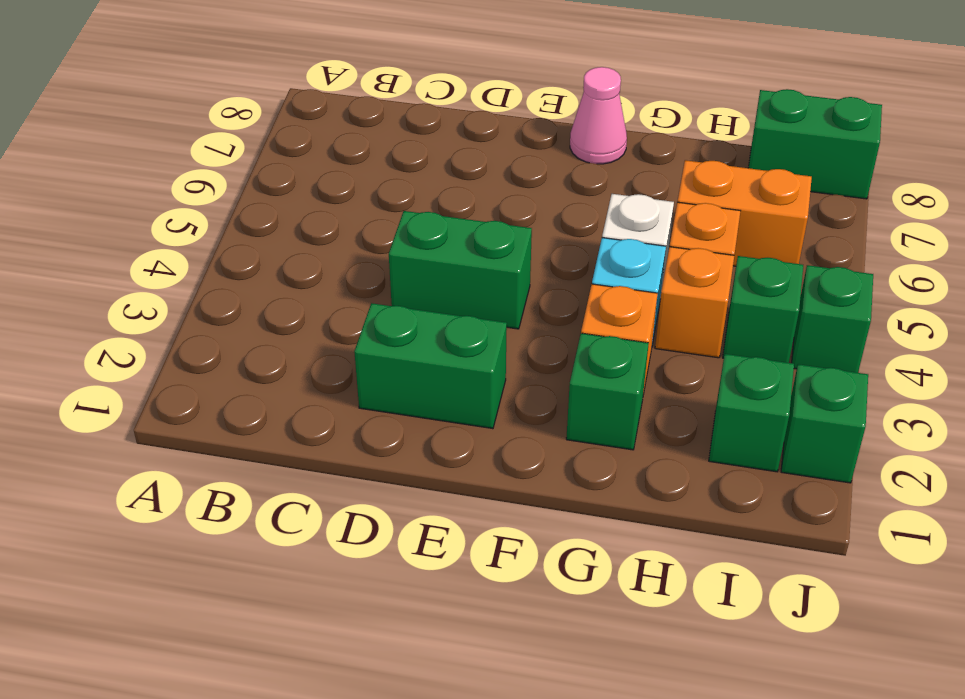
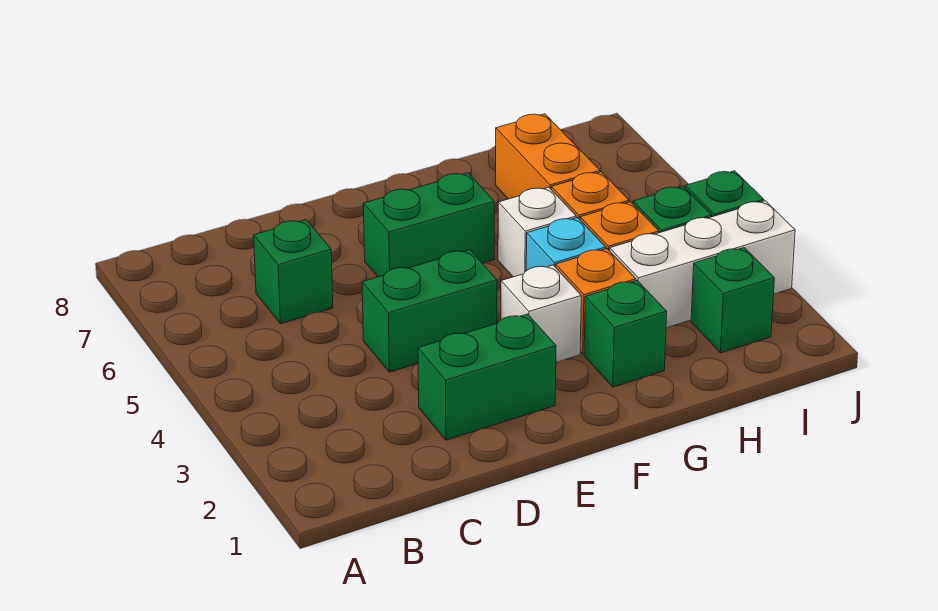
none -> white 1x1 brick [501,265,581,362]
pink 1x1 cone [570,67,627,164] -> none
none -> white 1x3 brick [610,201,795,328]
orange 1x2 brick [677,160,812,266] -> orange 1x2 brick turned to [495,114,600,199]
green 1x2 brick [749,89,882,199] -> green 1x2 brick moved to [363,173,494,277]
green 1x1 brick [781,364,868,483] -> green 1x1 brick moved to [254,220,333,324]

